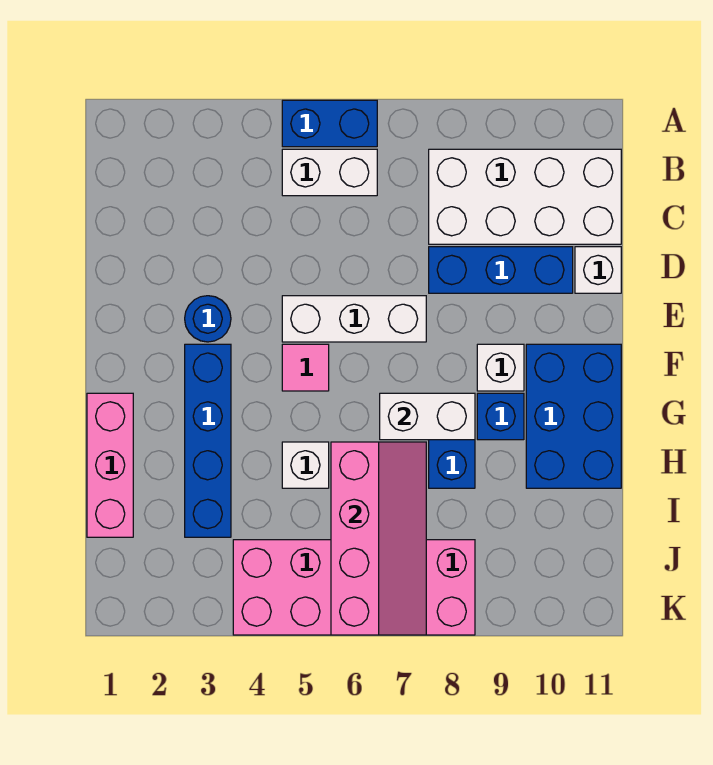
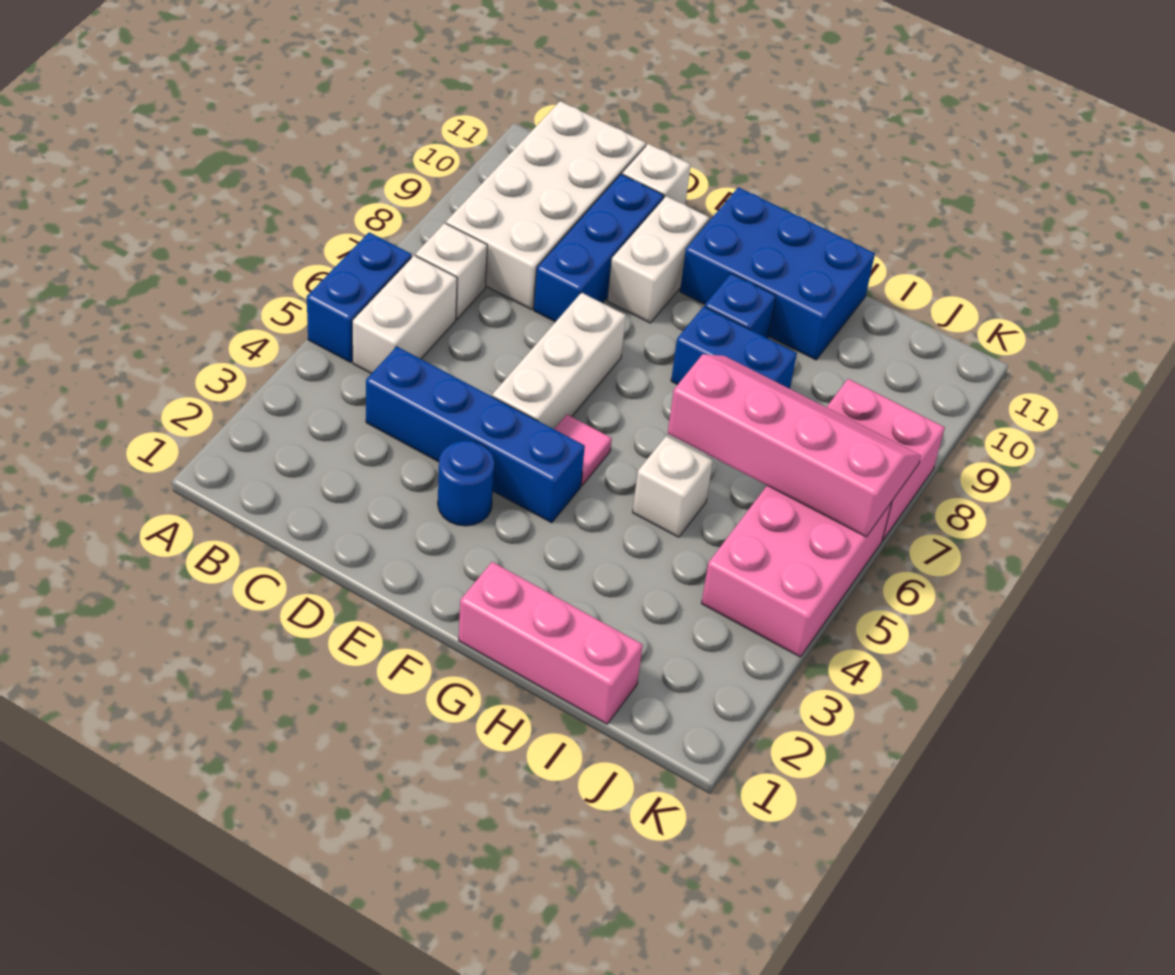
blue 1x4 brick [185,344,231,537] -> blue 1x4 brick moved to [366,347,585,523]
white 1x1 brick [477,344,524,391] -> white 1x1 brick moved to [415,223,487,319]
white 1x2 brick [380,393,475,440] -> white 1x2 brick moved to [607,196,709,323]

